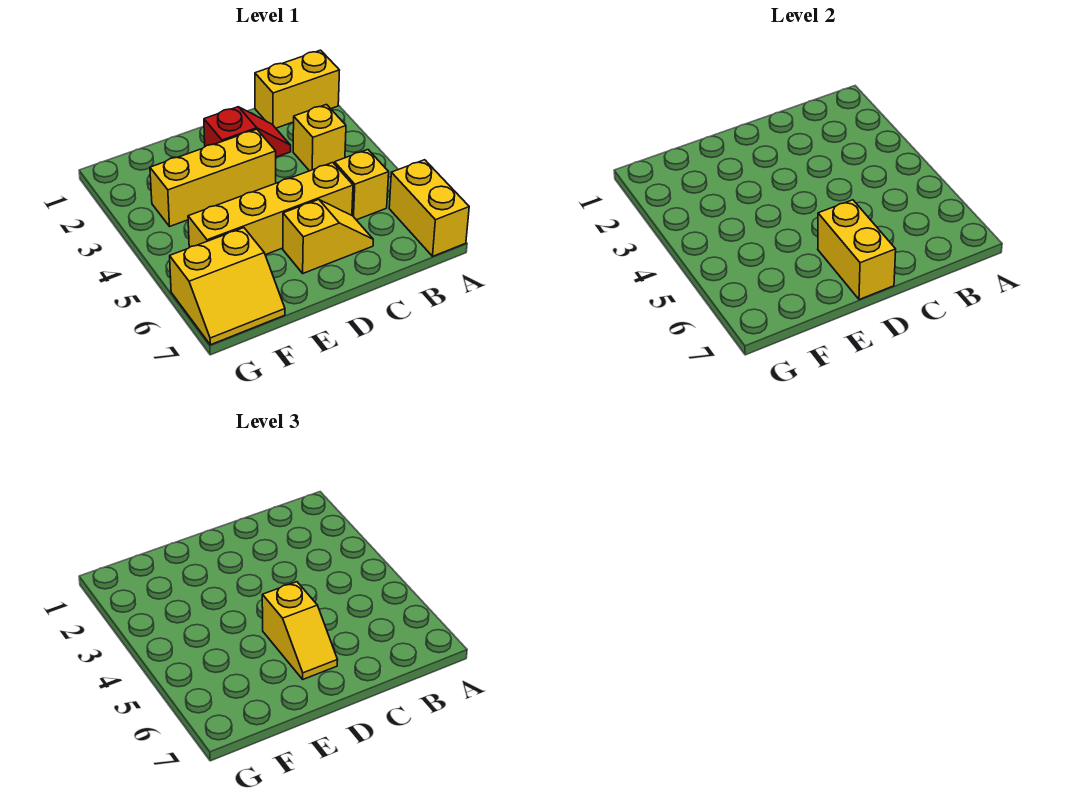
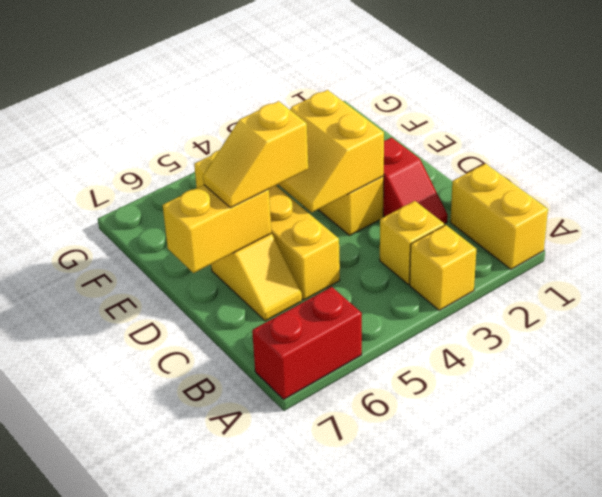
yellow 1x2 brick [389,160,469,256] -> red 1x2 brick [252,287,362,399]
yellow 1x1 brick [335,150,389,220] -> yellow 1x1 brick moved to [410,225,476,310]
yellow 2x2 slope [170,228,285,345] -> yellow 2x2 slope moved to [278,90,384,212]

